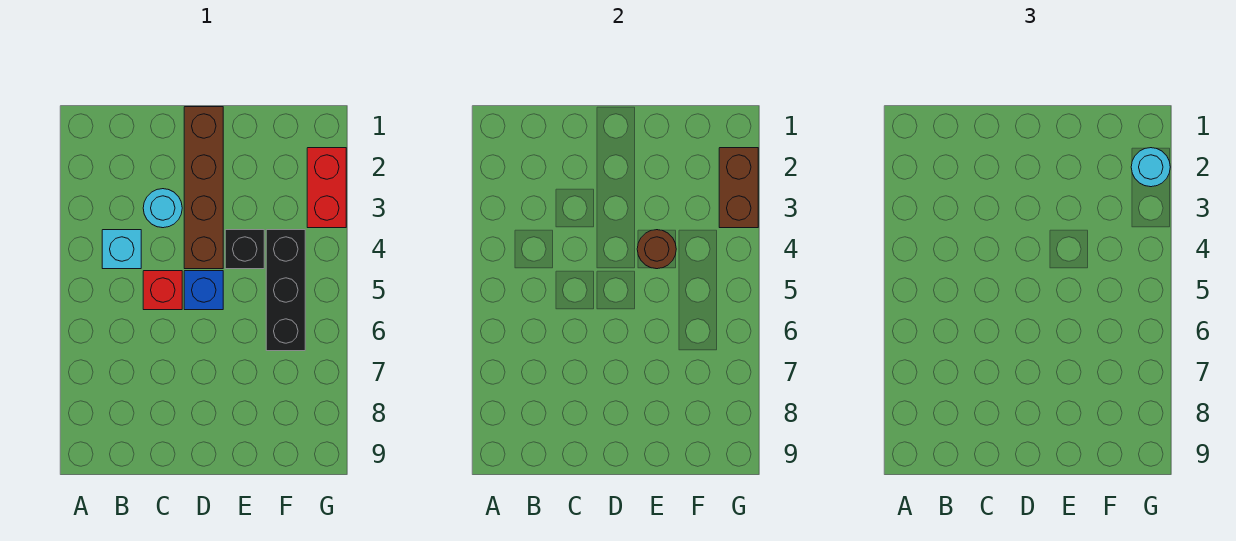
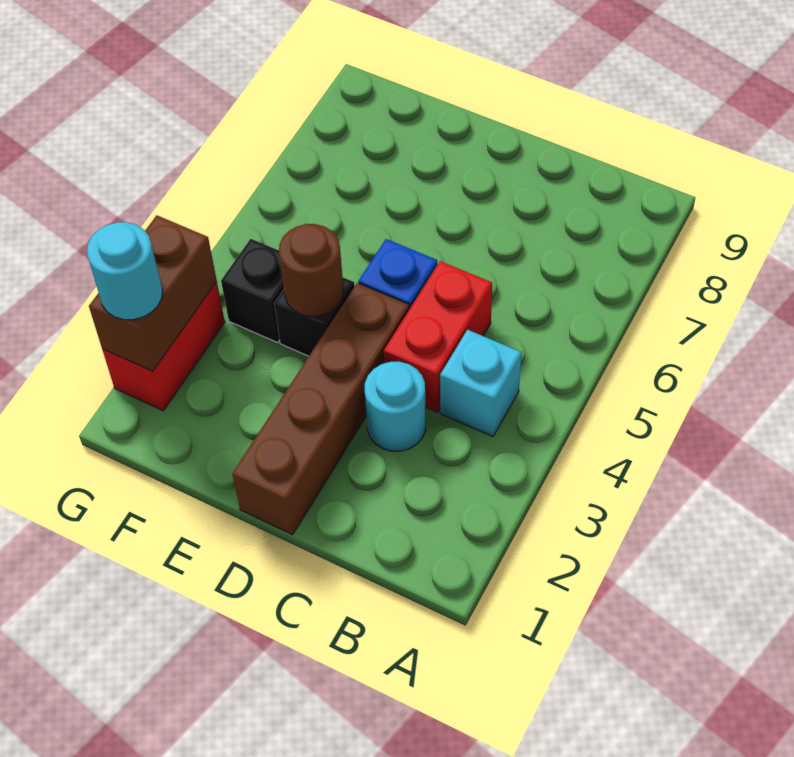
red 1x1 brick [143,271,182,310] -> red 1x2 brick [384,261,492,412]
black 1x3 brick [266,230,305,351] -> black 1x1 brick [221,239,284,343]

